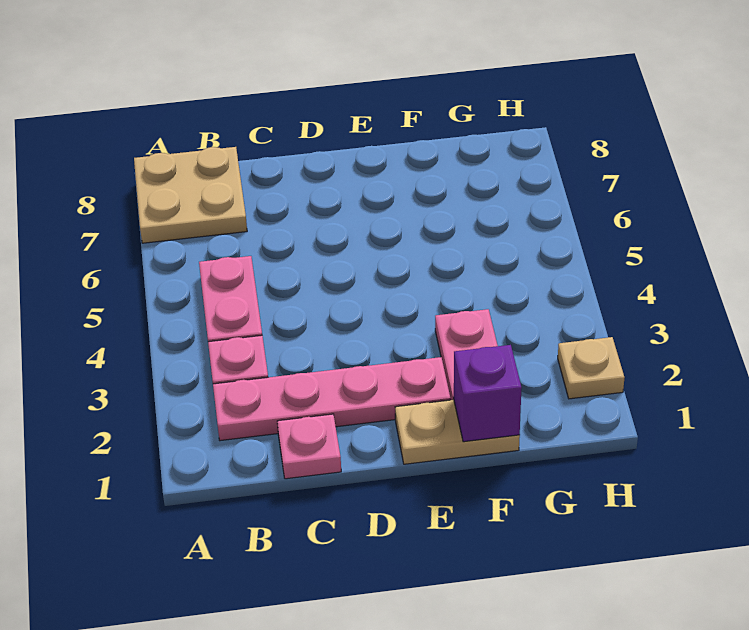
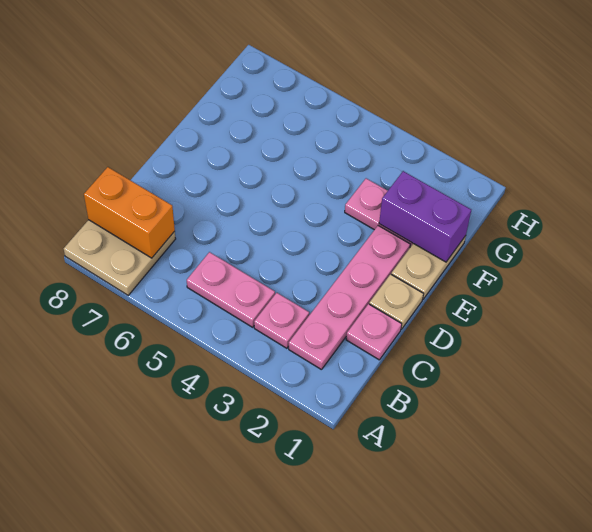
none -> orange 1x2 brick [84,167,175,258]
purple 1x1 brick [453,345,522,442] -> purple 1x2 brick [379,171,471,262]
tan 1x1 plate [558,337,624,399] -> tan 1x1 plate moved to [369,274,424,329]

